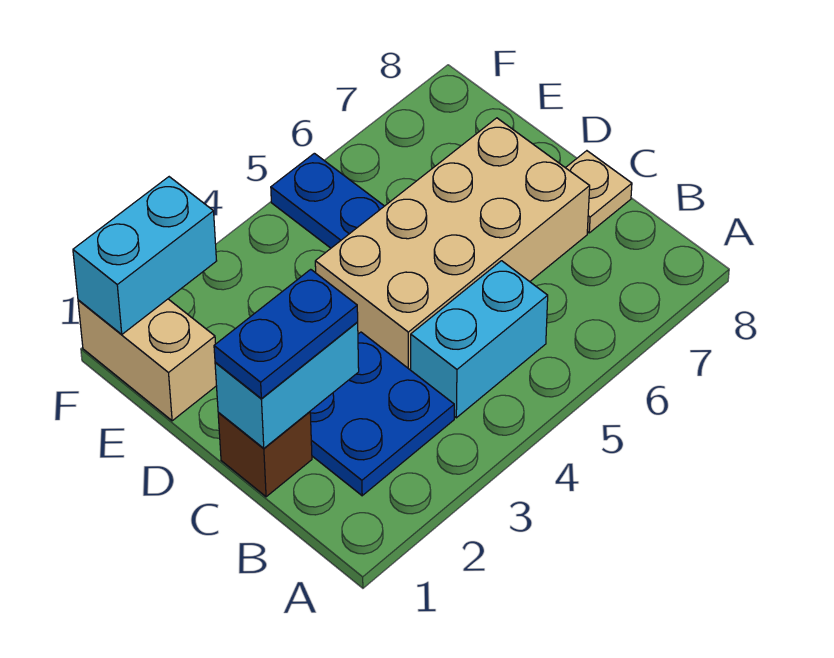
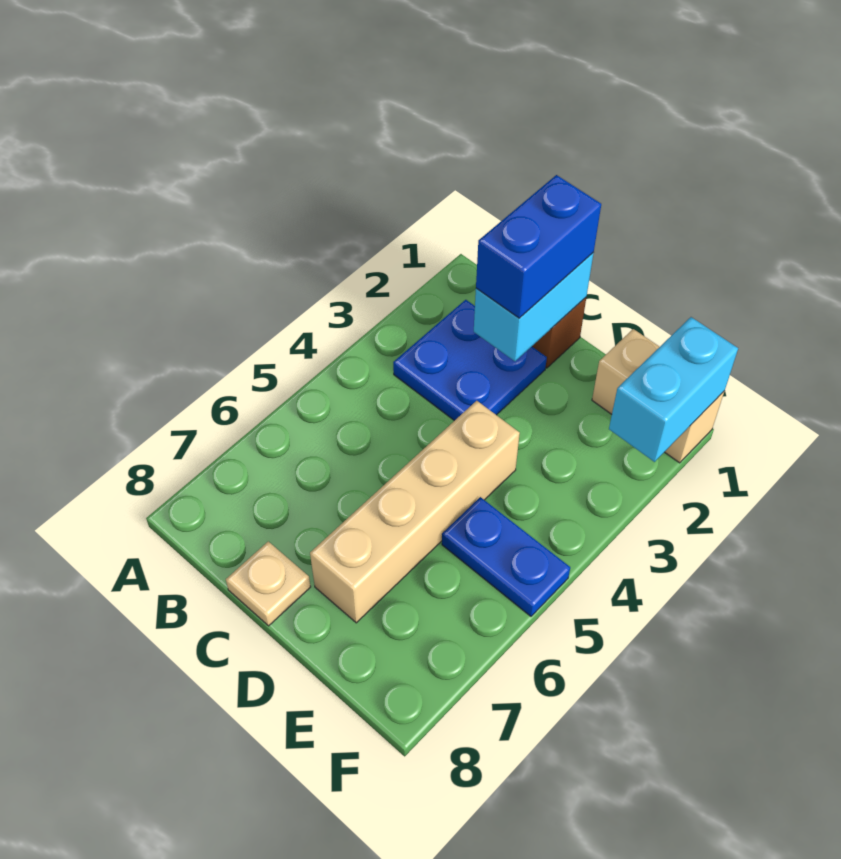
cyan 1x2 brick [411,261,548,418] -> none
blue 1x2 plate [214,269,358,399] -> blue 1x2 brick [476,175,601,318]
tan 2x4 brick [315,118,590,370] -> tan 1x4 brick [310,401,520,623]

